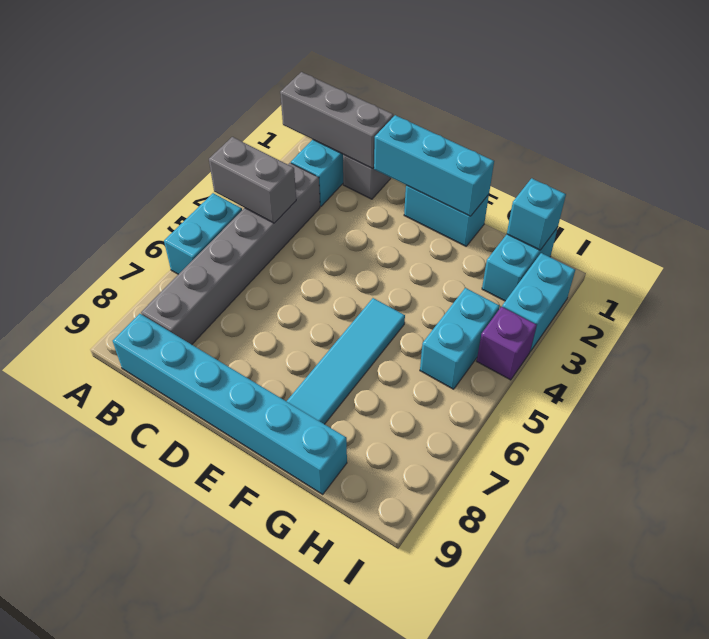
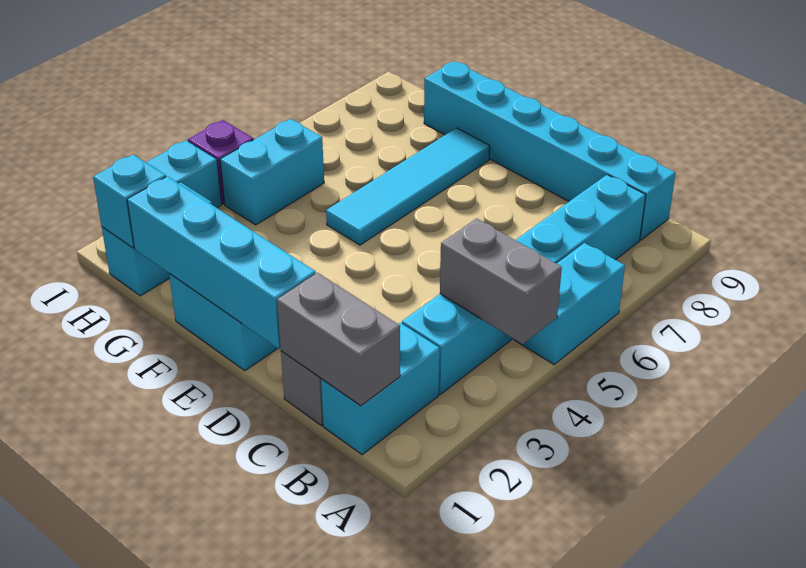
grey 1x3 brick [280,72,393,169] -> grey 1x2 brick [277,273,400,406]
grey 1x6 brick [141,163,320,344] -> cyan 1x6 brick [402,175,646,394]
cyan 1x3 brick [374,115,494,216] -> cyan 1x4 brick [127,176,316,349]

